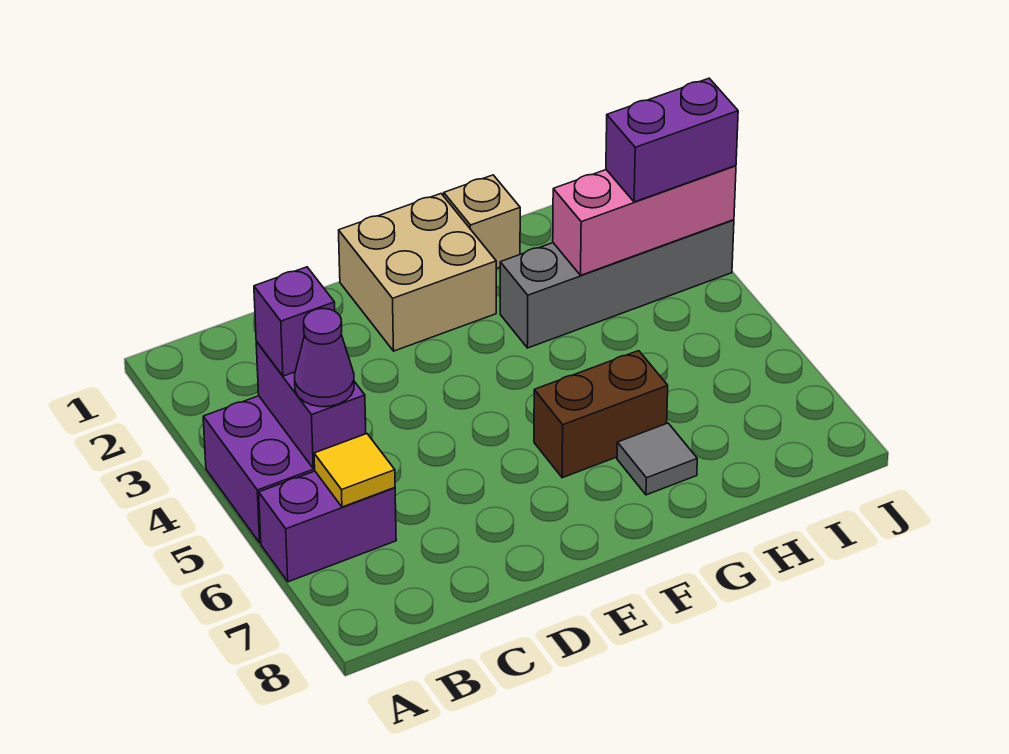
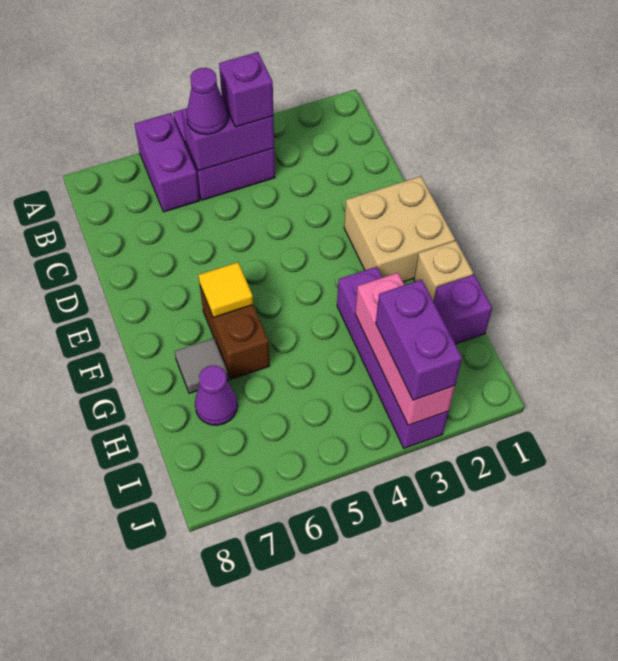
yellow 1x1 tile [314,434,395,507] -> yellow 1x1 tile moved to [198,262,253,318]
grey 1x4 brick [500,220,734,348] -> purple 1x4 brick [337,267,449,448]
none -> purple 1x1 brick [434,275,492,344]
none -> purple 1x1 cone [195,365,238,425]

